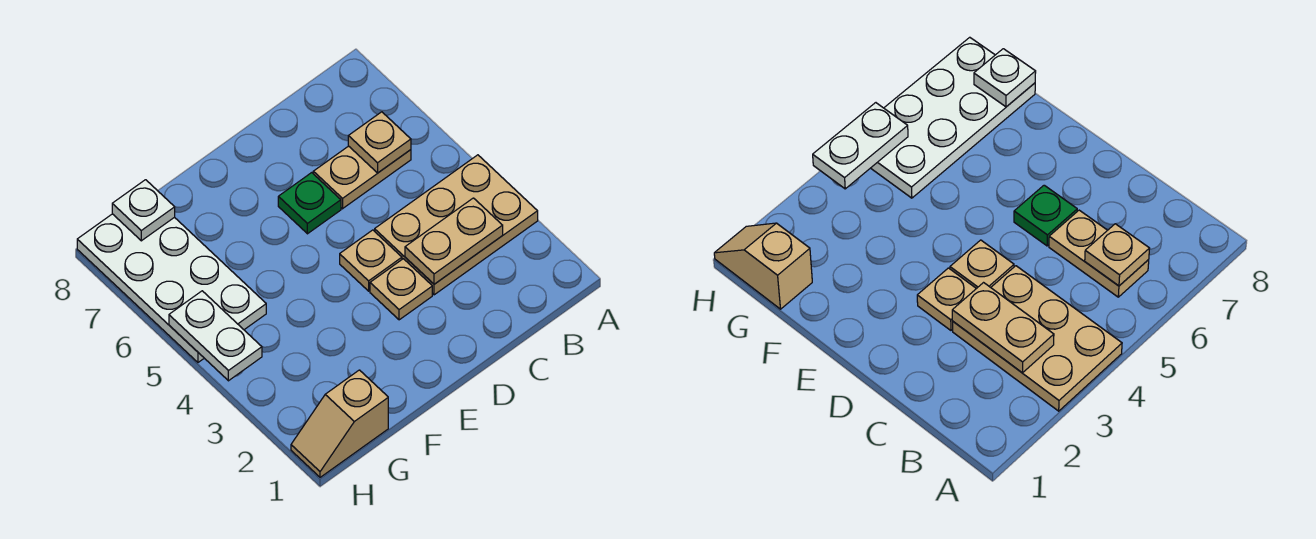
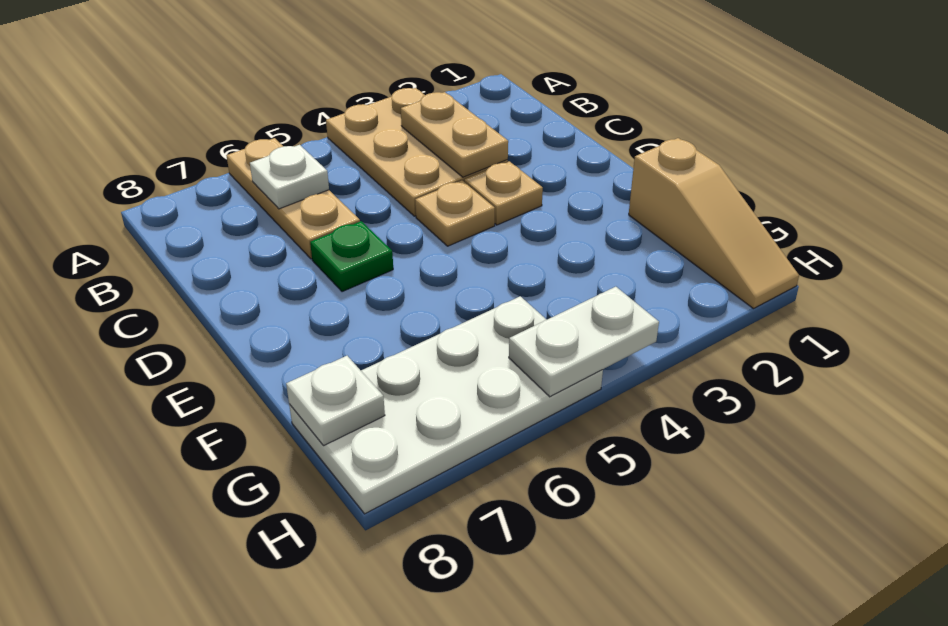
tan 1x2 plate [313,146,411,209] -> tan 1x3 plate [226,138,360,259]
tan 1x1 plate [348,112,411,173] -> white 1x1 plate [250,145,329,209]
tan 1x2 slope [291,370,388,477] -> tan 1x3 slope [629,138,799,309]

